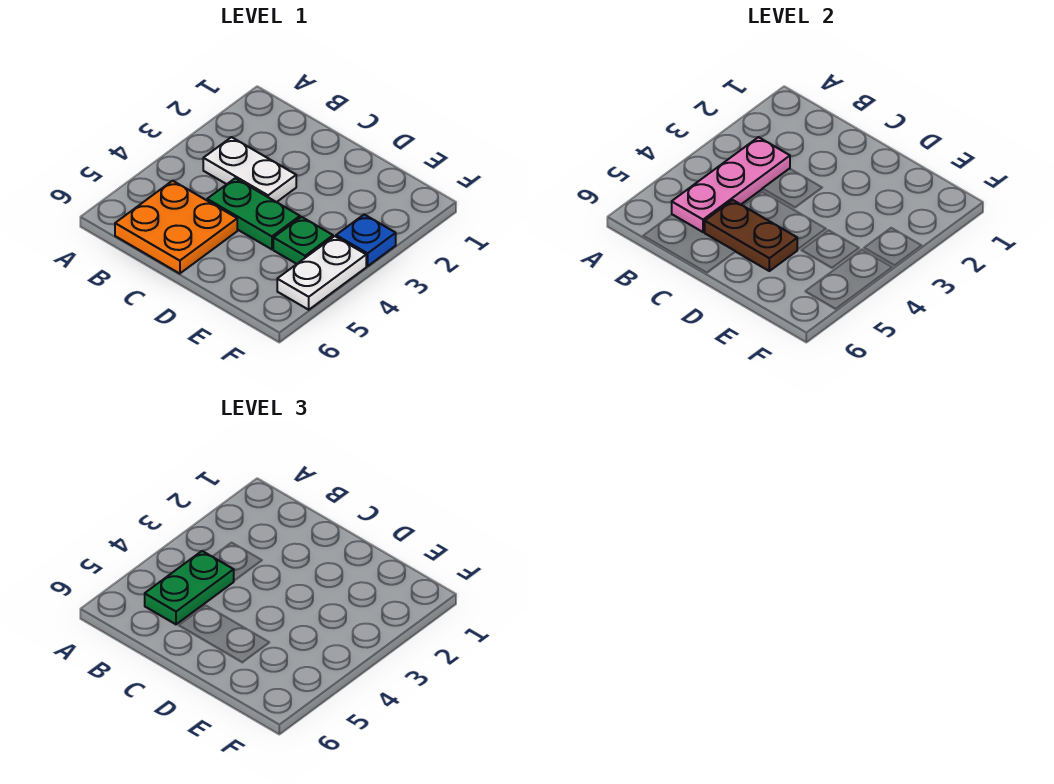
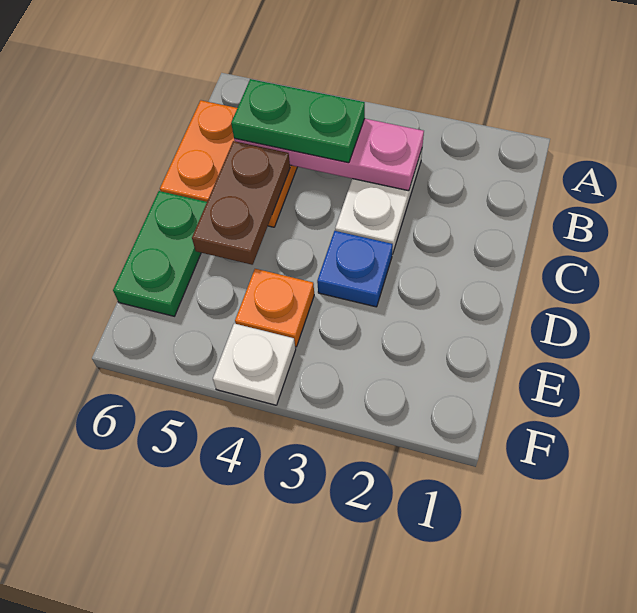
green 1x2 plate [207,178,300,249] -> green 1x2 plate moved to [113,191,207,316]
green 1x1 plate [273,217,333,264] -> orange 1x1 plate [235,269,314,347]
blue 1x1 plate [336,214,396,266] -> blue 1x1 plate moved to [317,231,393,307]
white 1x2 plate [277,236,366,310] -> white 1x1 plate [213,323,296,405]

